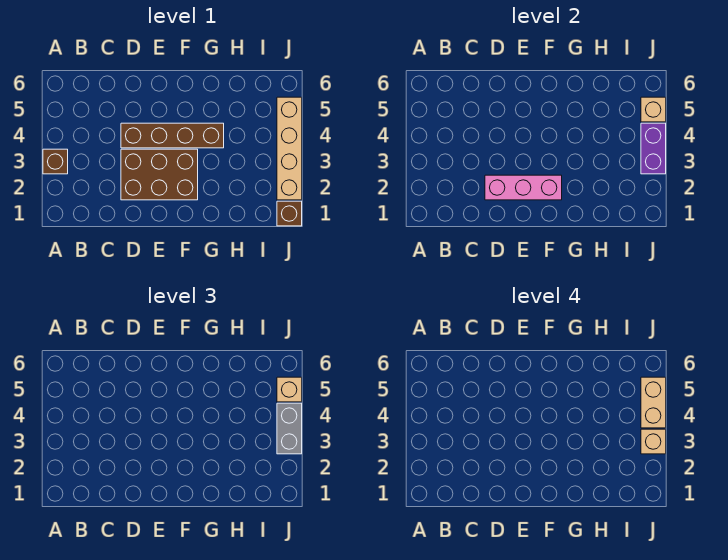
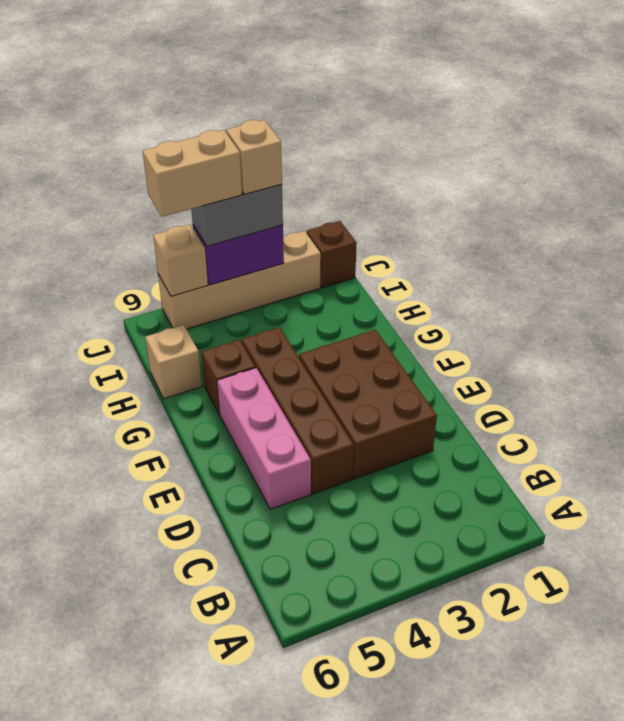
brown 1x1 brick [43,149,68,174] -> brown 1x1 brick moved to [201,340,256,414]
pink 1x3 brick [485,175,562,200] -> pink 1x3 brick moved to [217,368,311,509]
tan 1x1 brick [277,377,302,402] -> tan 1x1 brick moved to [145,325,202,399]

